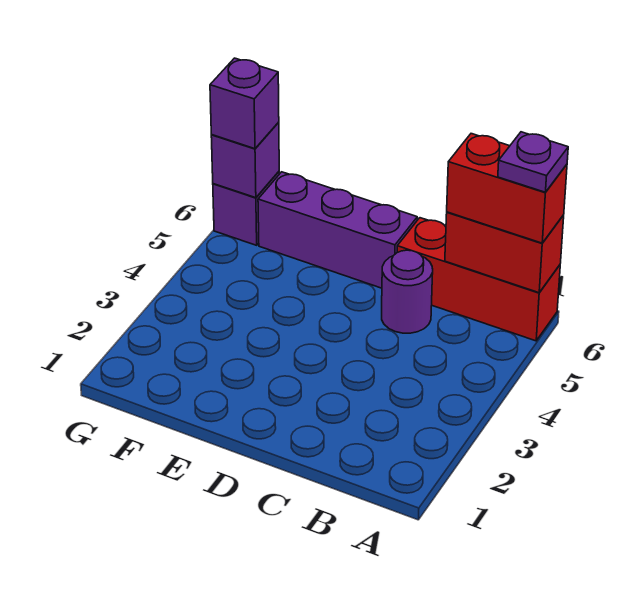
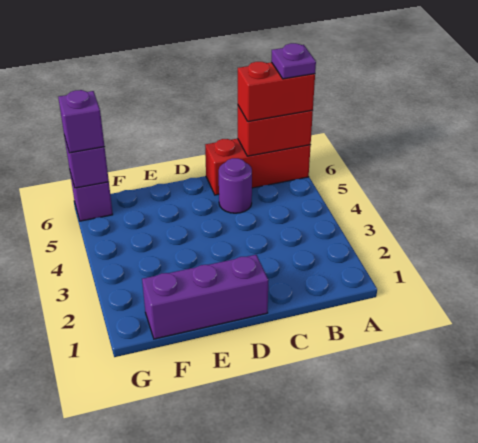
purple 1x3 brick [258,172,417,288] -> purple 1x3 brick moved to [142,255,268,339]

